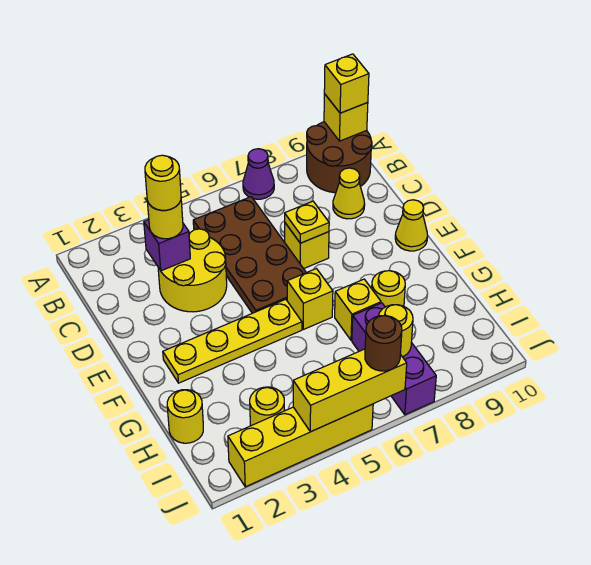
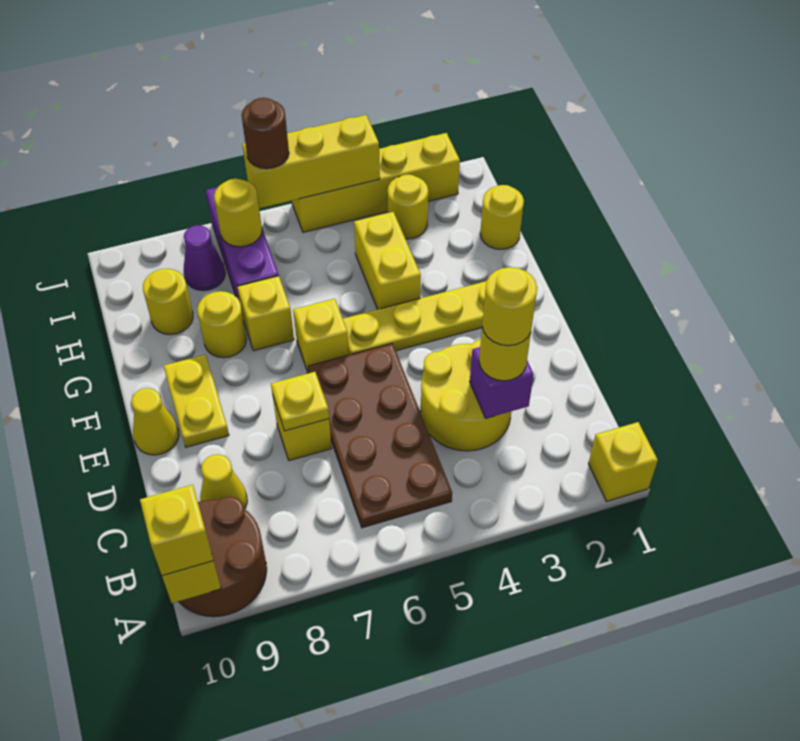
none -> yellow 1x1 brick [588,422,658,501]
purple 1x1 cone [243,149,274,199] -> purple 1x1 cone moved to [184,225,225,291]
none -> yellow 1x2 plate [164,355,229,447]
none -> yellow 1x2 brick [354,212,421,310]
none -> yellow 1x1 round brick [143,269,193,335]

